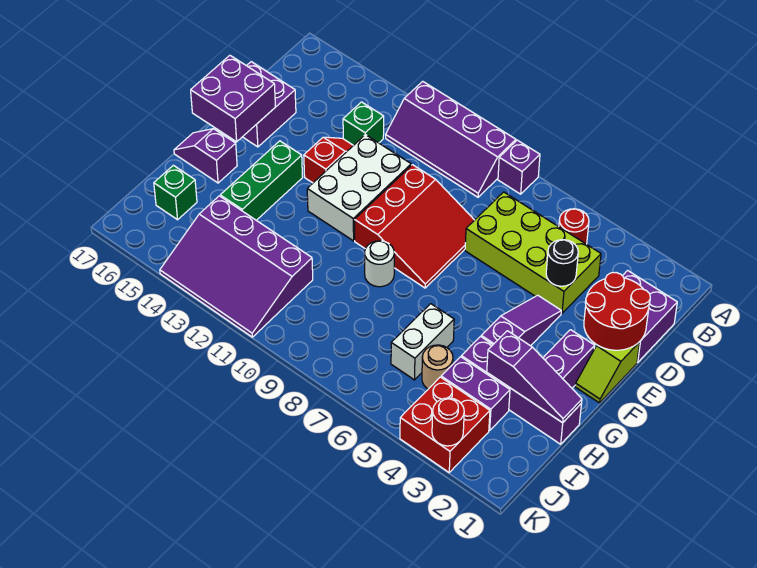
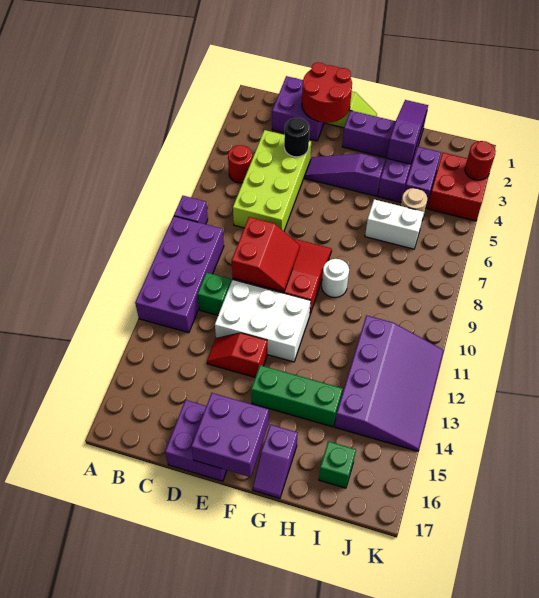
purple 2x4 slope [386,81,516,197] -> purple 2x4 brick [135,216,224,333]
green 1x1 brick [343,102,384,145] -> green 1x1 brick moved to [197,272,231,315]
none -> red 2x2 slope [232,217,300,292]

